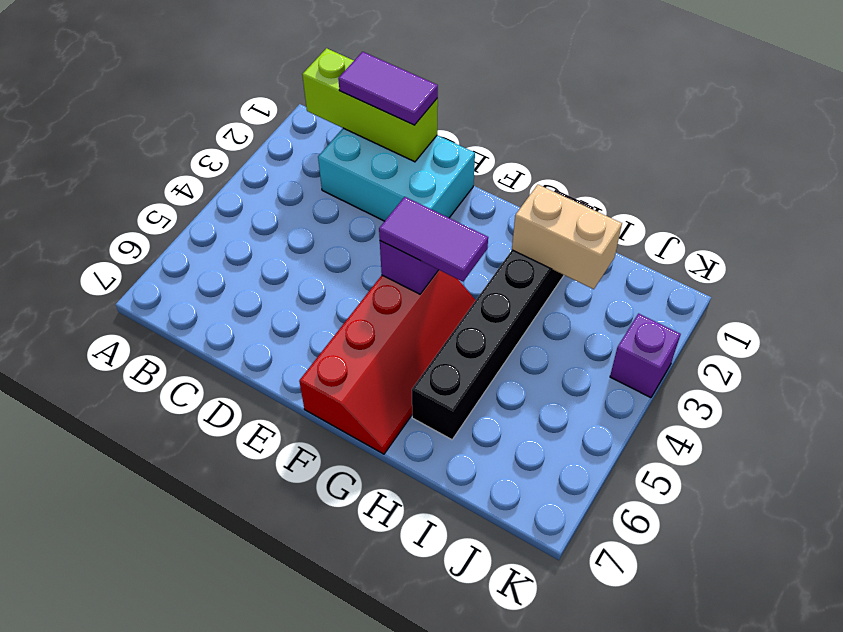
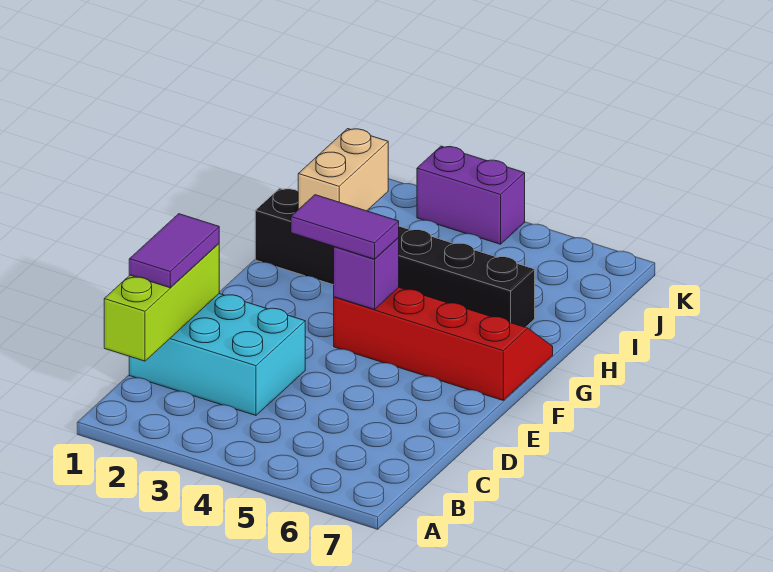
cyan 2x3 brick [318,128,475,221] -> cyan 2x3 brick turned to [129,294,305,415]
purple 1x2 tile [379,197,488,282] -> purple 1x2 tile turned to [291,195,399,259]
purple 1x1 brick [610,314,681,398] -> purple 1x2 brick [417,146,525,244]

